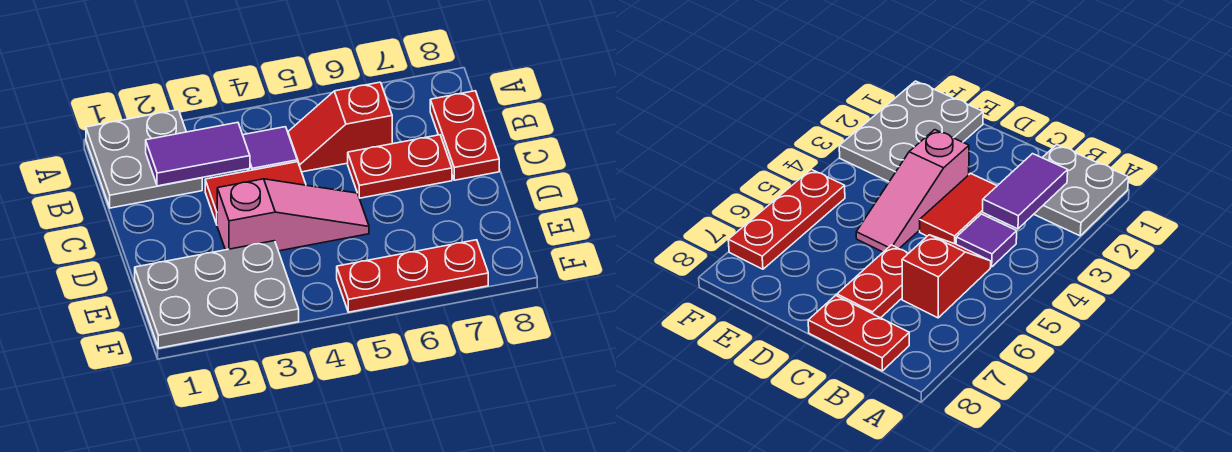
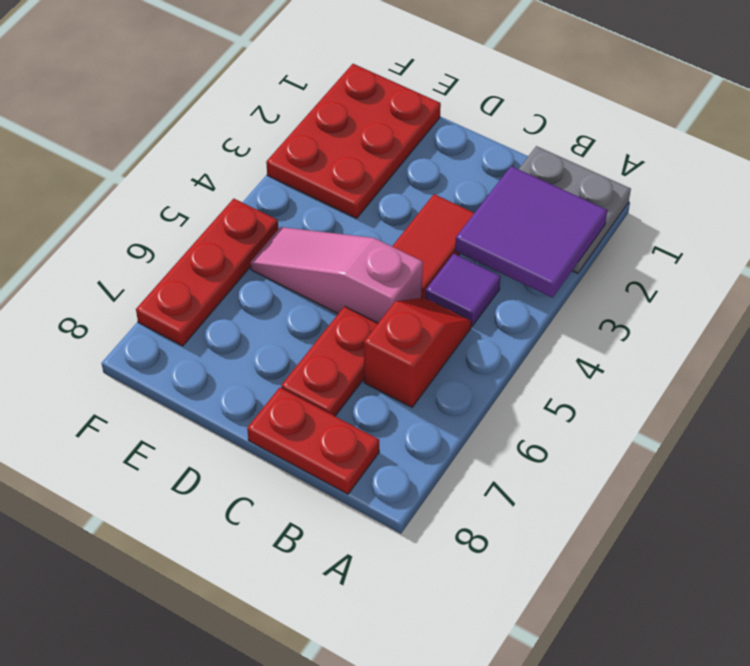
purple 1x2 tile [146,122,250,186] -> purple 2x2 tile [455,166,607,298]
pink 1x3 slope [217,179,369,251] -> pink 1x3 slope turned to [250,227,423,323]
grey 2x3 plate [135,241,299,348] -> red 2x3 plate [266,64,441,218]

